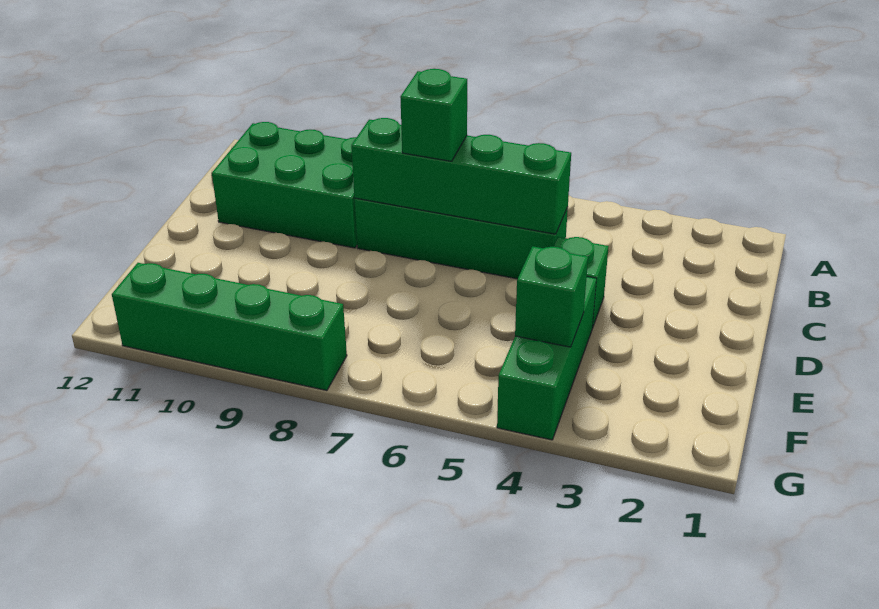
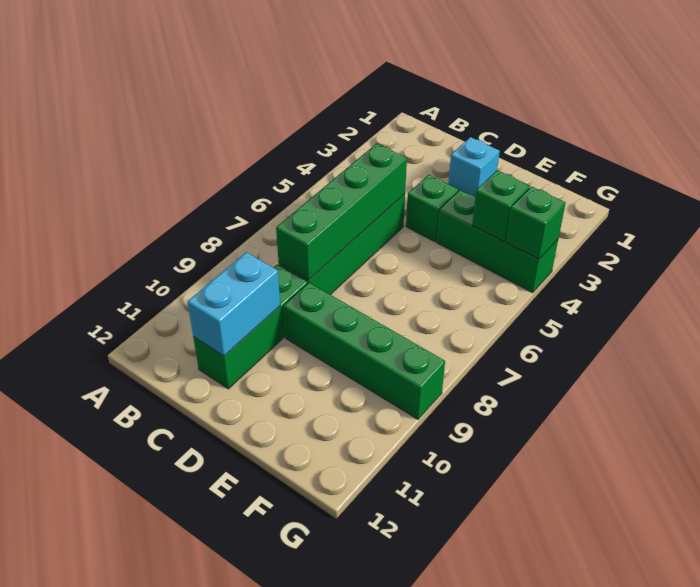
green 2x3 brick [212,122,357,248] -> green 1x3 brick [193,264,308,389]
green 1x1 brick [400,69,467,161] -> green 1x1 brick moved to [506,187,566,259]
none -> cyan 1x2 brick [188,252,280,356]
none -> cyan 1x1 brick [448,137,500,197]
green 1x4 brick [112,263,347,391] -> green 1x4 brick turned to [283,283,445,419]

